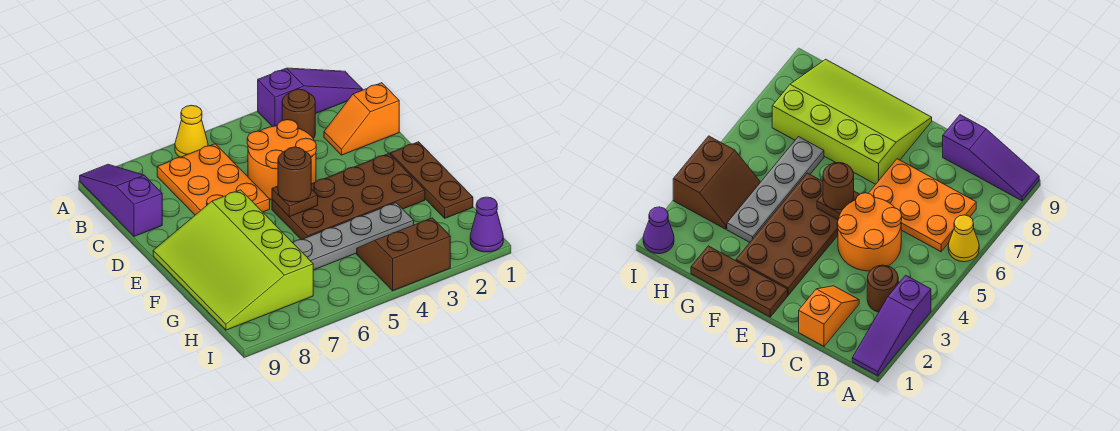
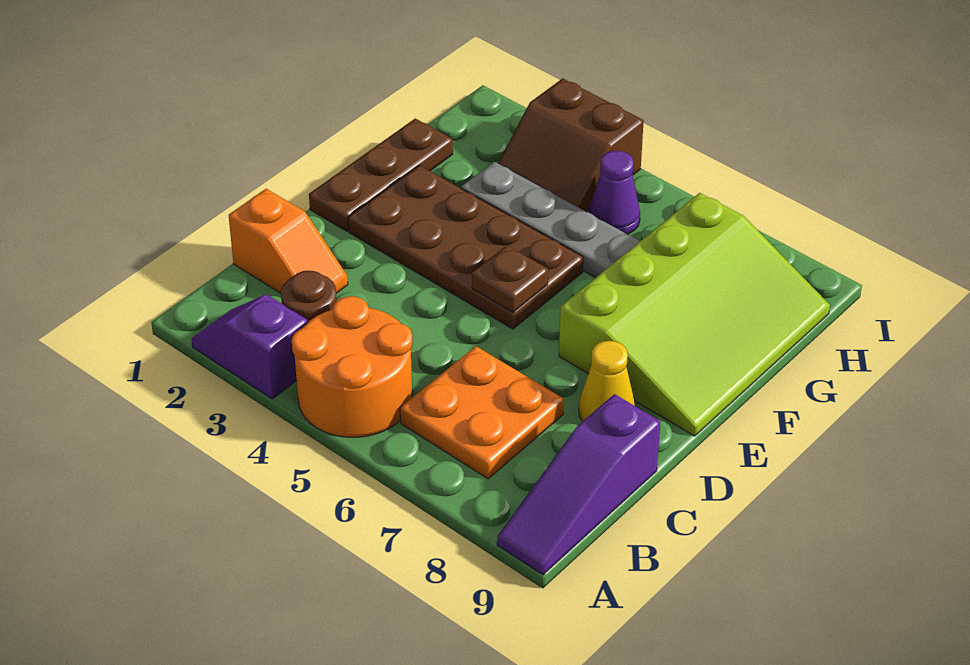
purple 1x3 slope [258,68,363,127] -> purple 1x2 slope [192,294,308,399]
yellow 1x1 cone [175,105,208,157] -> yellow 1x1 cone moved to [579,341,635,422]
orange 2x3 plate [157,144,270,215] -> orange 2x2 plate [400,346,564,479]
orange 2x2 round brick [247,120,316,200] -> orange 2x2 round brick moved to [292,296,412,437]
brown 1x1 round brick [278,147,311,202] -> none
purple 1x1 cone [470,197,503,252] -> purple 1x1 cone moved to [589,151,640,234]

